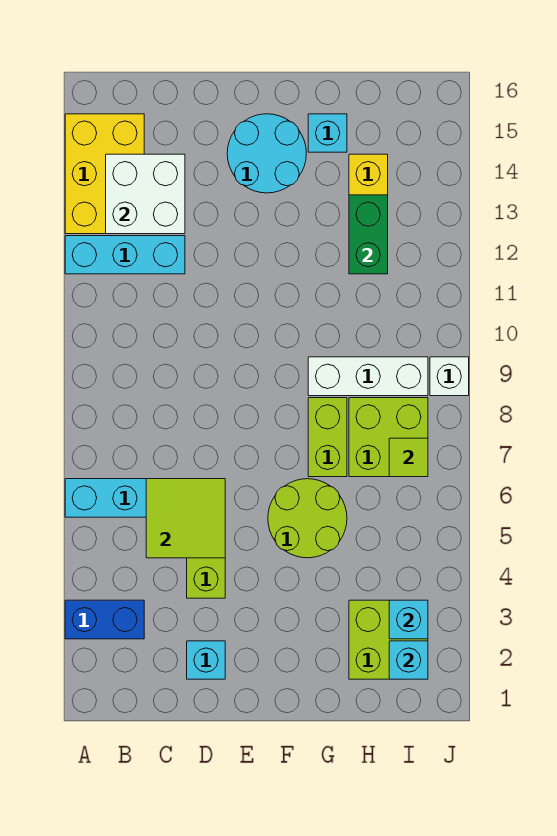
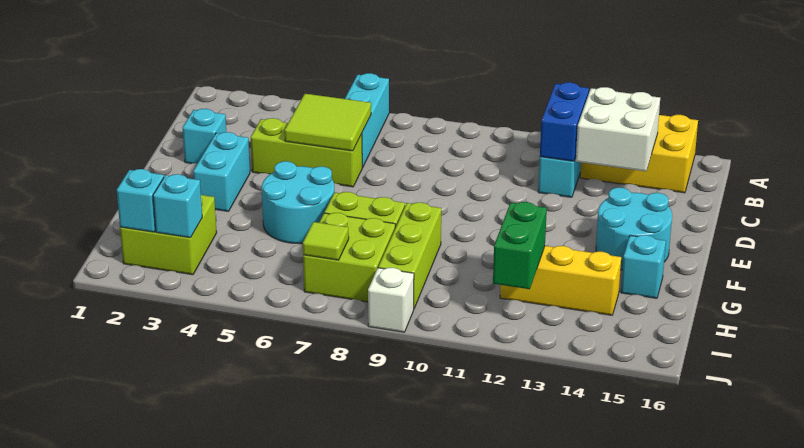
blue 1x2 brick [65,600,144,639] -> blue 1x2 brick moved to [540,82,589,161]
none -> cyan 1x2 brick [193,132,250,211]
lime 2x2 round brick [268,479,347,558] -> cyan 2x2 round brick [262,161,334,243]
white 1x3 brick [308,357,428,396] -> lime 1x3 brick [378,202,441,308]
green 1x2 brick [349,195,388,274] -> green 1x2 brick turned to [493,202,547,289]

